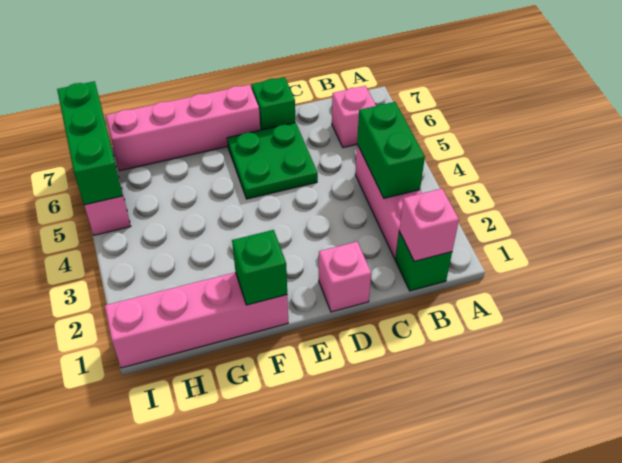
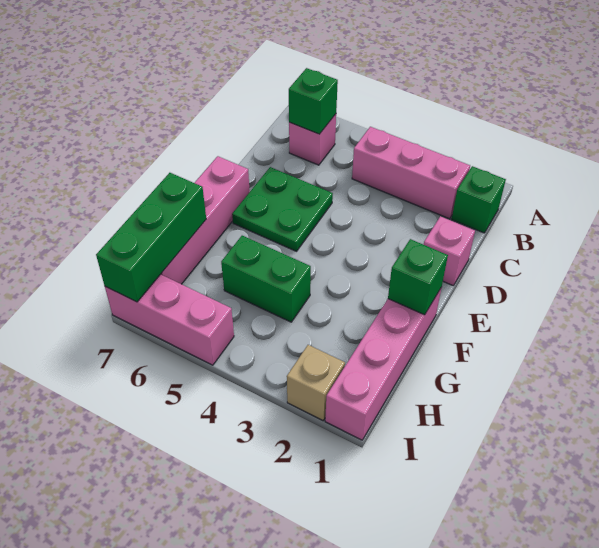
pink 1x1 brick [399,189,459,261] -> none
green 1x2 brick [357,102,425,198] -> green 1x2 brick moved to [221,236,311,322]
green 1x1 brick [252,77,295,130] -> green 1x1 brick moved to [289,68,338,134]
none -> tan 1x1 brick [287,345,345,420]
green 1x3 brick [57,81,123,205] -> green 1x3 brick turned to [96,173,206,302]

